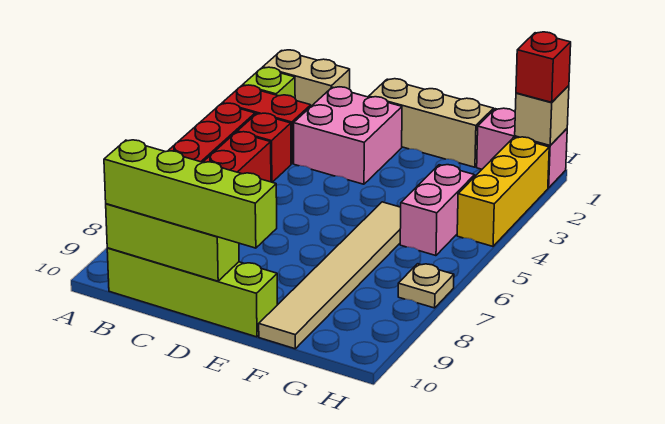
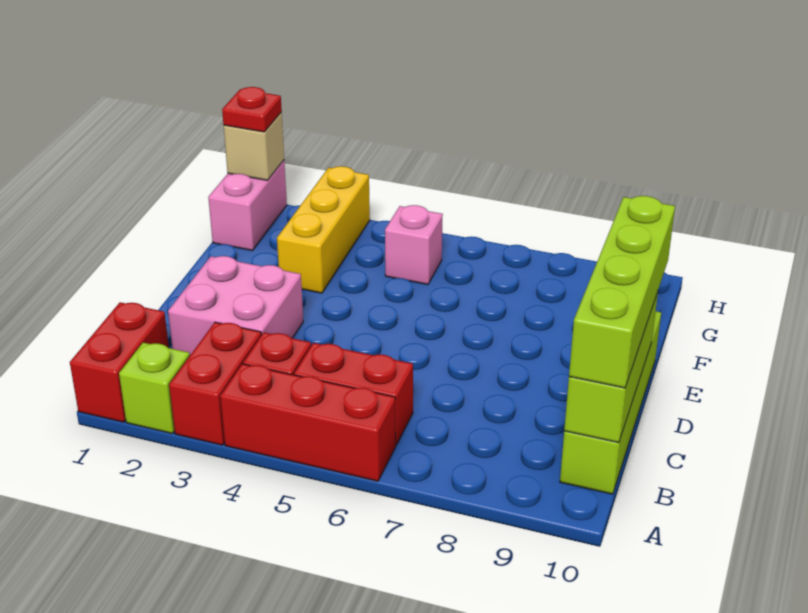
tan 1x2 brick [263,50,350,106] -> red 1x2 brick [70,302,169,422]
tan 1x3 brick [369,79,494,167] -> none
tan 1x6 tile [259,202,401,349] -> none
pink 1x2 brick [400,165,475,256] -> pink 1x1 brick [385,205,443,285]
red 1x1 brick [516,32,571,102] -> red 1x1 plate [222,87,282,132]
yellow 1x3 brick [457,137,549,246] -> yellow 1x3 brick turned to [277,166,370,293]
tan 1x1 plate [398,264,454,308] -> none

